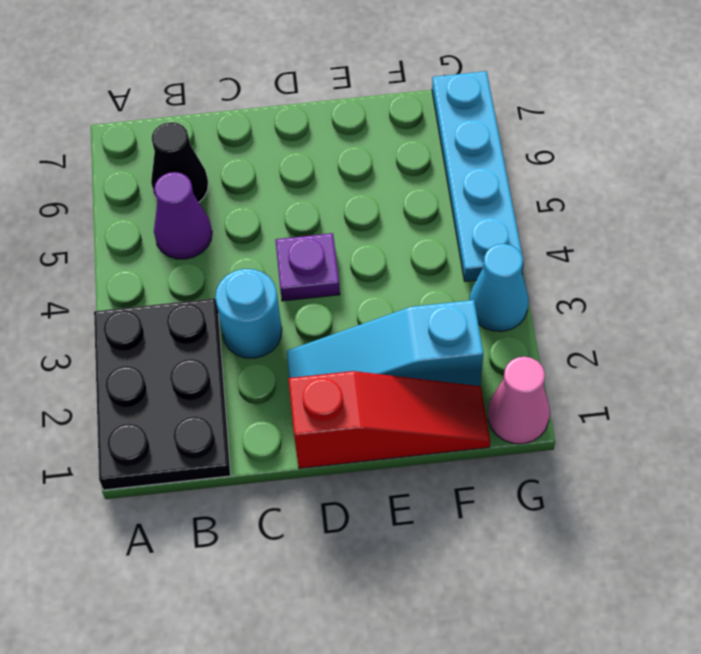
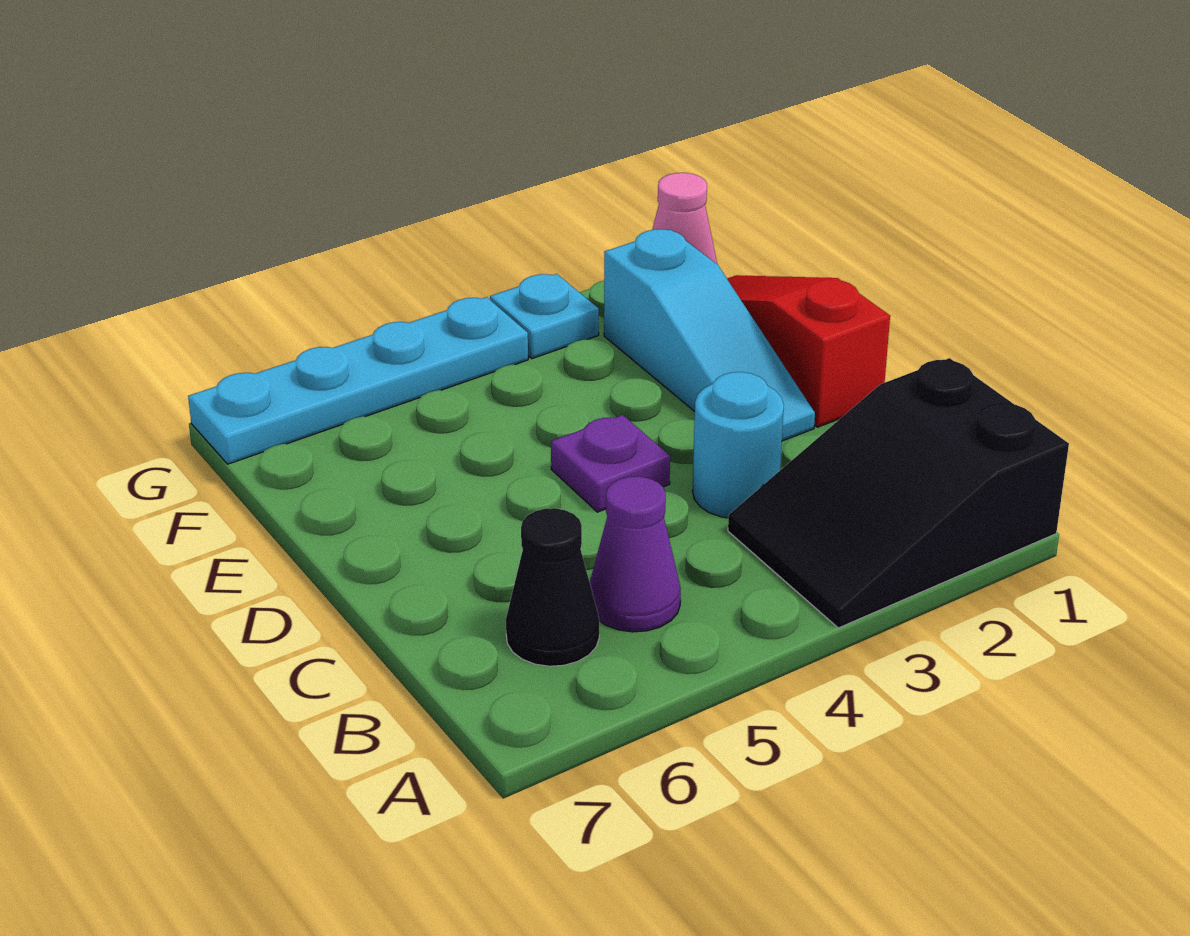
black 2x3 plate [94,298,231,490] -> black 2x3 slope [728,358,1069,628]
cyan 1x1 cone [469,244,528,331] -> cyan 1x1 plate [490,274,599,359]

